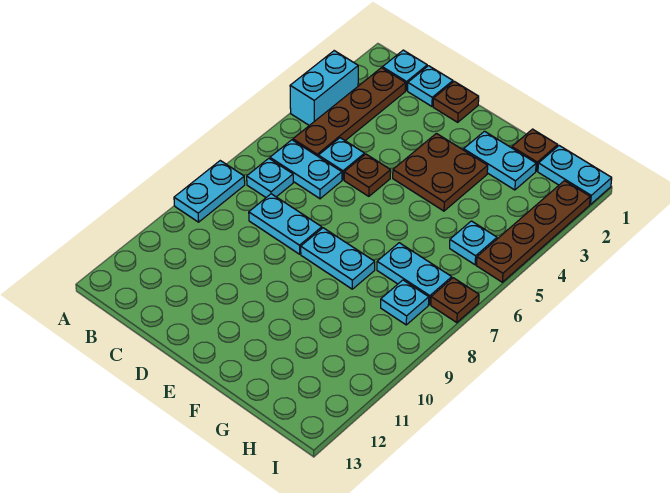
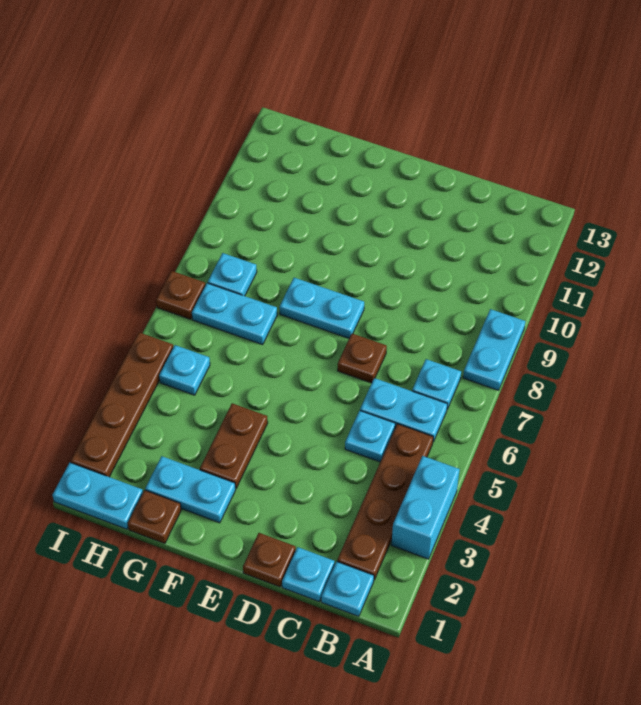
cyan 1x2 plate [249,194,322,254] -> none
brown 1x1 plate [344,154,391,196] -> brown 1x1 plate moved to [338,334,387,383]
brown 2x2 plate [393,133,488,211] -> brown 1x2 plate [200,403,268,488]

